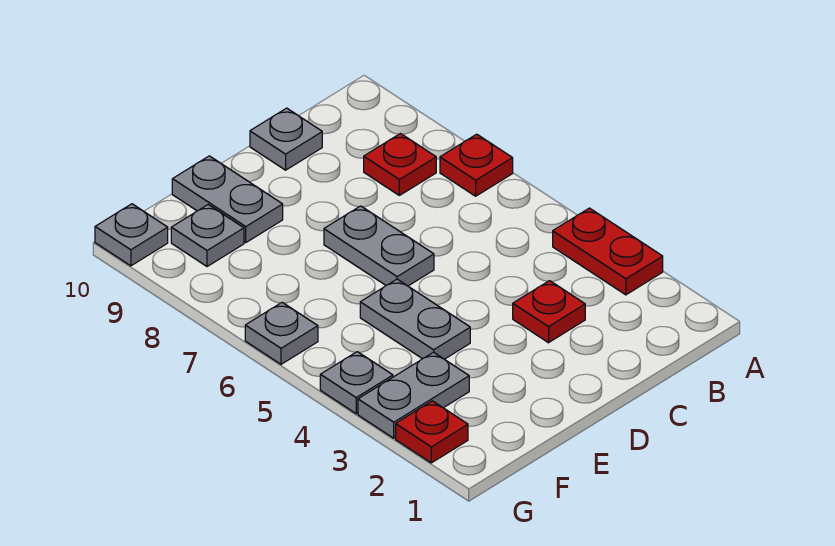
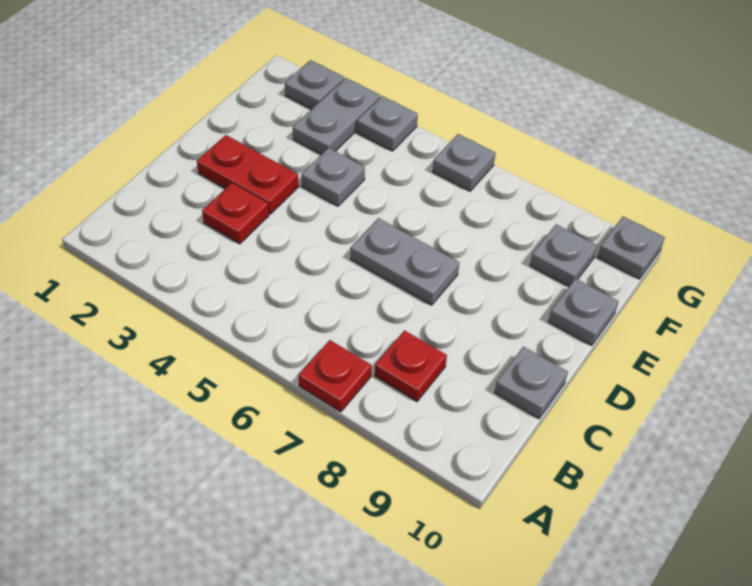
red 1x2 plate [553,208,663,295] -> red 1x2 plate moved to [197,135,299,214]
grey 1x2 plate [360,279,470,359] -> grey 1x1 plate [301,148,365,206]
grey 1x2 plate [172,156,283,242] -> grey 1x1 plate [548,279,619,346]
red 1x1 plate [396,401,468,463] -> grey 1x1 plate [285,60,344,109]

